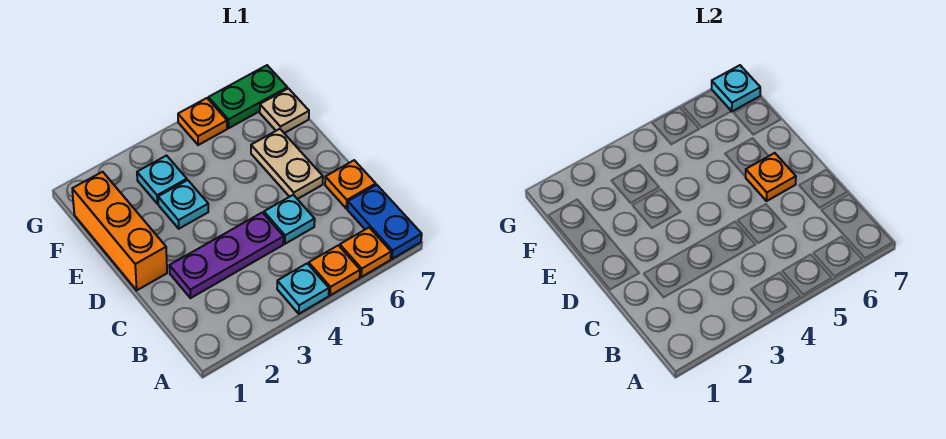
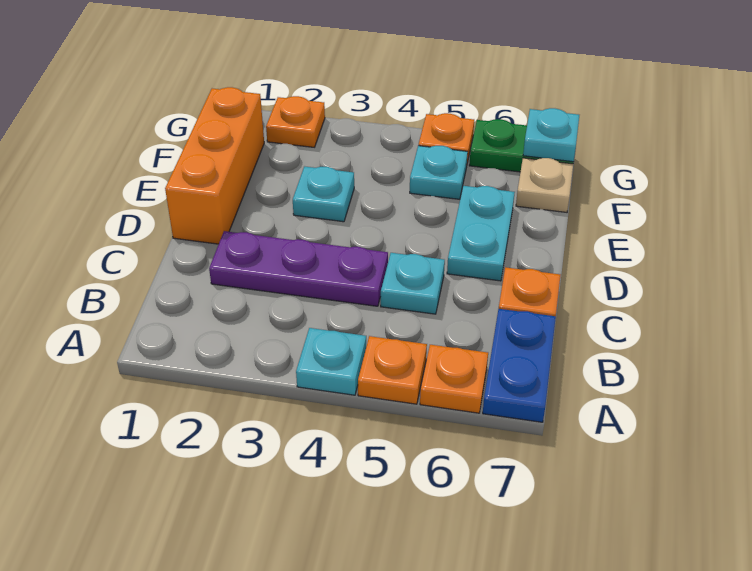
tan 1x2 plate [251,129,323,199] -> cyan 1x2 plate [447,186,515,281]
orange 1x1 plate [746,153,796,201] -> orange 1x1 plate moved to [266,96,325,147]
cyan 1x1 plate [137,156,187,204] -> cyan 1x1 plate moved to [410,146,468,199]

